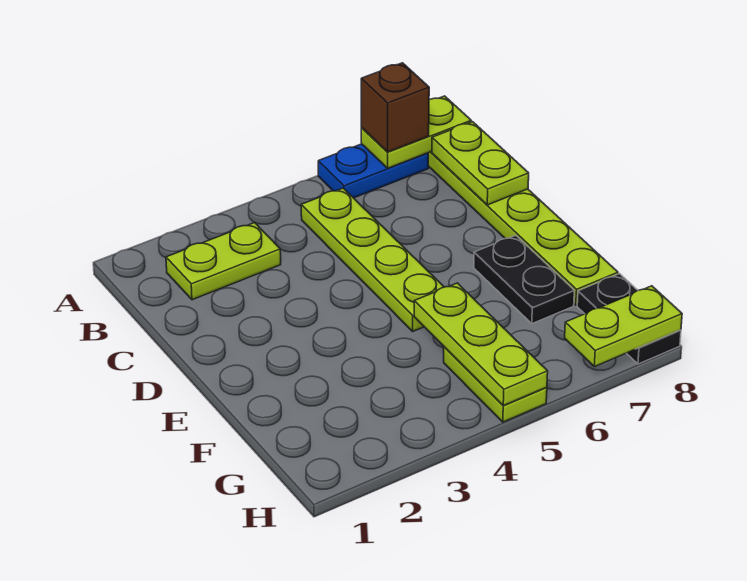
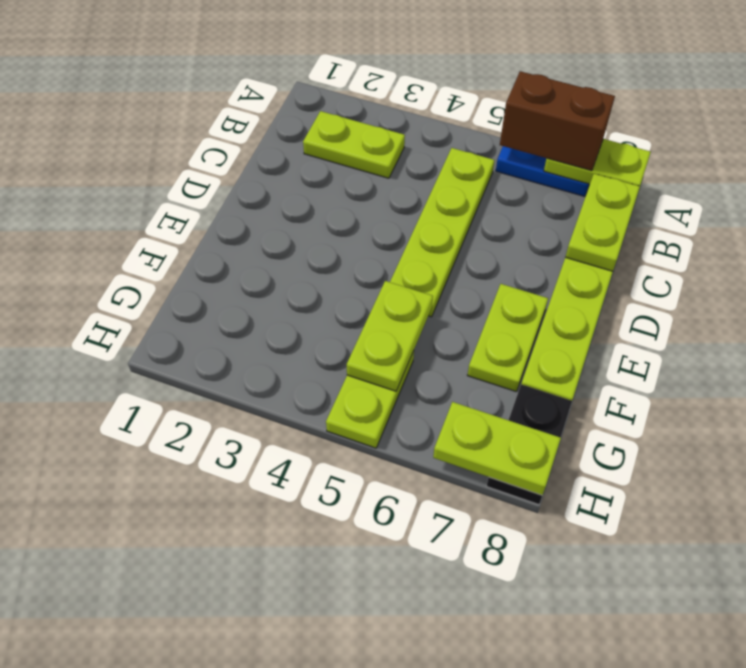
brown 1x1 brick [361,63,429,152] -> brown 1x2 brick [500,71,615,171]
black 1x2 plate [474,235,574,324] -> lime 1x2 plate [467,284,548,391]
lime 1x3 plate [414,283,548,406] -> lime 1x2 plate [347,281,433,391]

